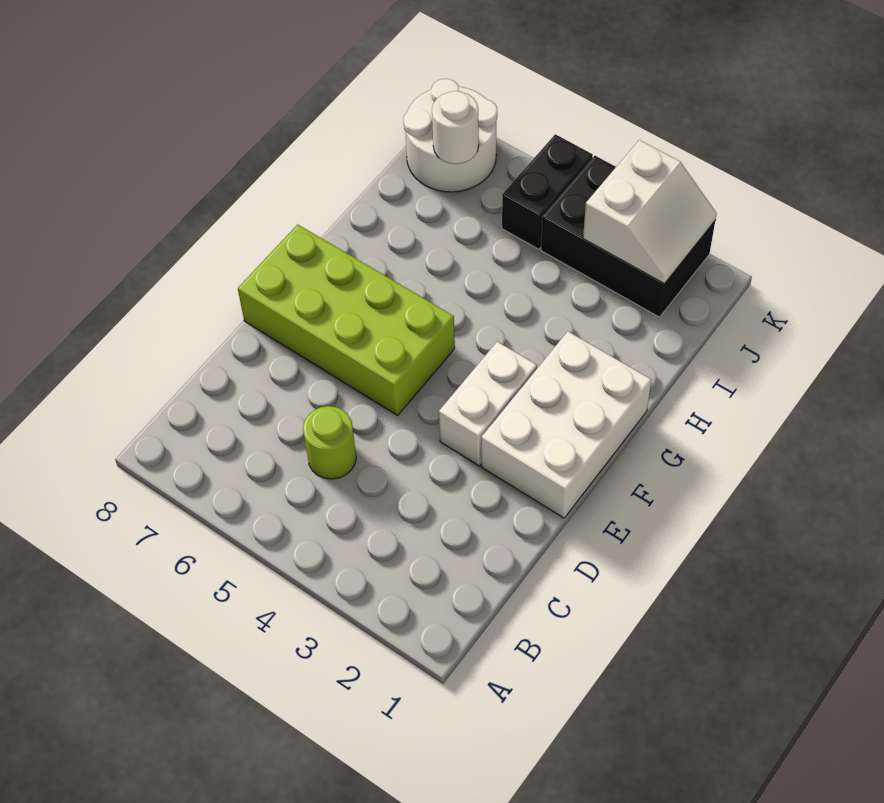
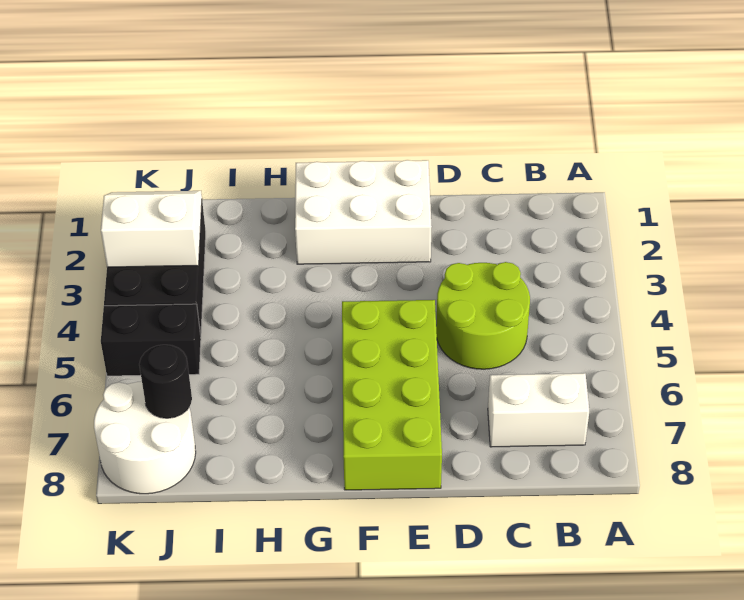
lime 1x1 round brick [303,406,356,479] -> lime 2x2 round brick [436,262,530,369]
white 1x2 brick [439,342,537,466] -> white 1x2 brick moved to [488,373,589,447]
white 1x1 round brick [432,91,479,164] -> black 1x1 round brick [139,345,192,418]

